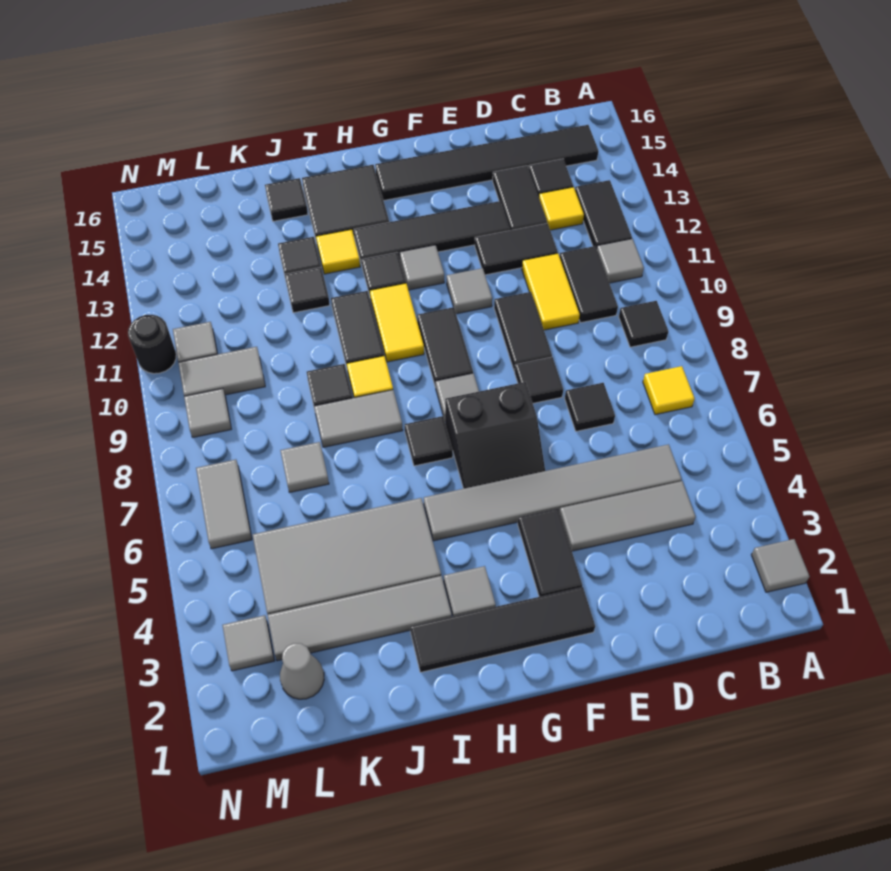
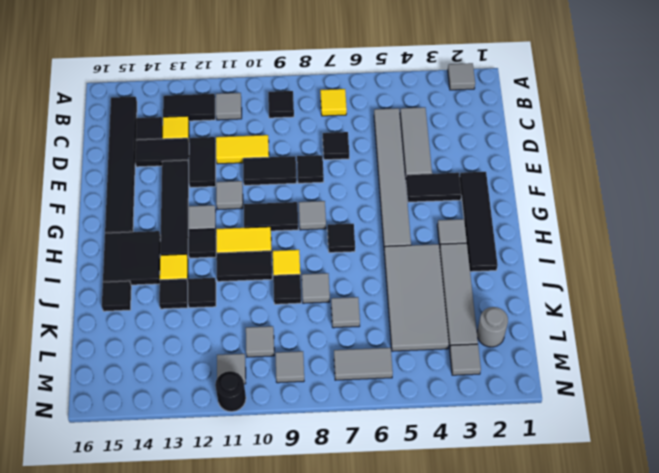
black 1x2 tile [560,246,618,323] -> none
black 2x2 slope [445,382,545,489] -> none
grey 1x2 tile [314,390,403,447] -> grey 1x1 tile [302,273,330,303]
grey 1x1 cone [280,643,324,699] -> grey 1x1 round brick [477,307,508,347]
grey 1x2 tile [178,347,265,396] -> grey 1x1 tile [246,326,274,357]

